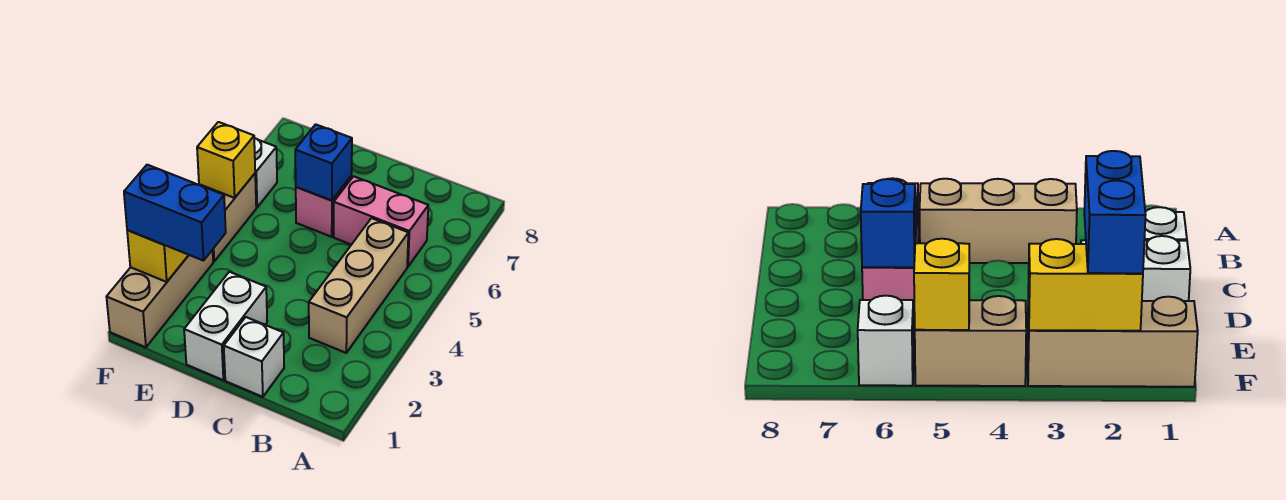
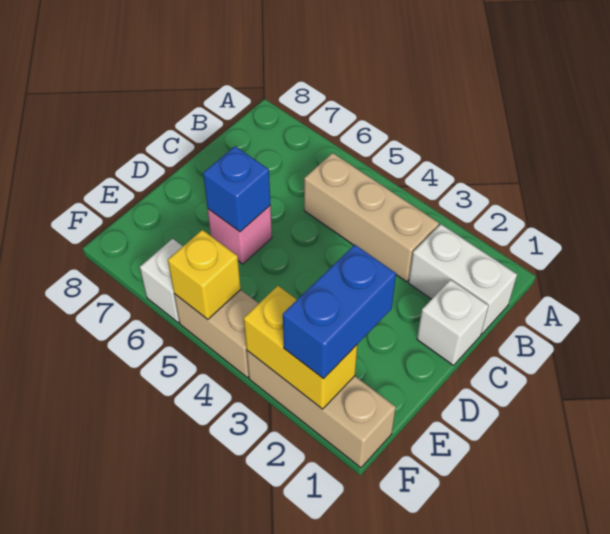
pink 1x2 brick [334,176,428,267] -> none
white 1x2 brick [184,272,267,380] -> white 1x2 brick moved to [409,224,517,334]

